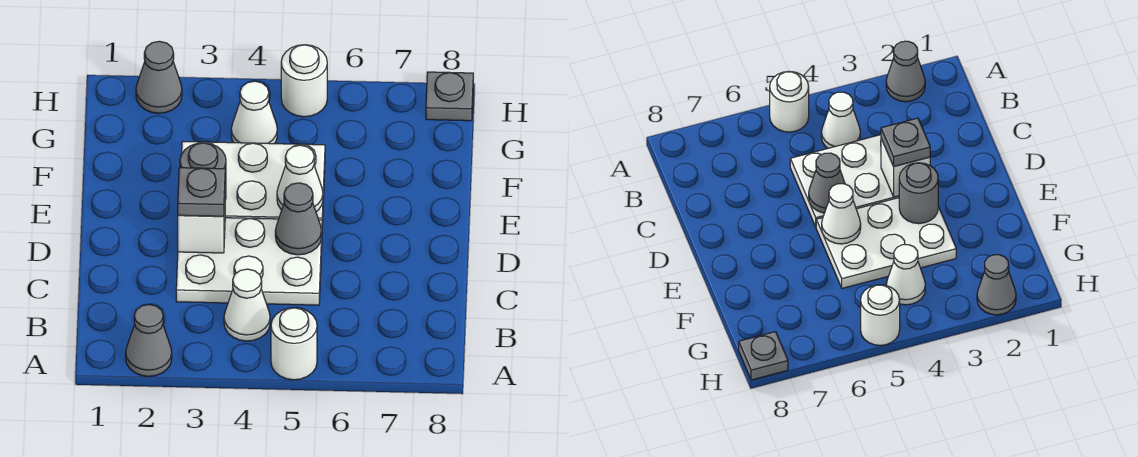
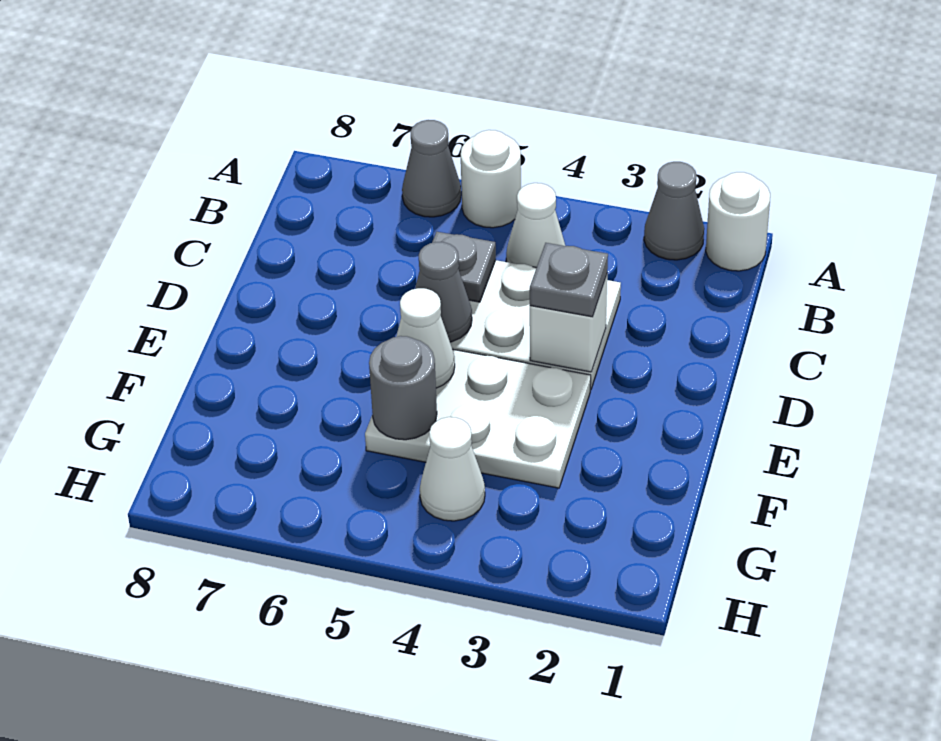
grey 1x1 round brick [180,143,226,200] -> grey 1x1 round brick moved to [369,336,437,440]
grey 1x1 cone [136,41,182,113] -> grey 1x1 cone moved to [402,120,461,217]
white 1x1 round brick [281,45,327,117] -> white 1x1 round brick moved to [706,172,770,271]
grey 1x1 plate [426,72,473,121] -> grey 1x1 plate moved to [432,232,496,302]

